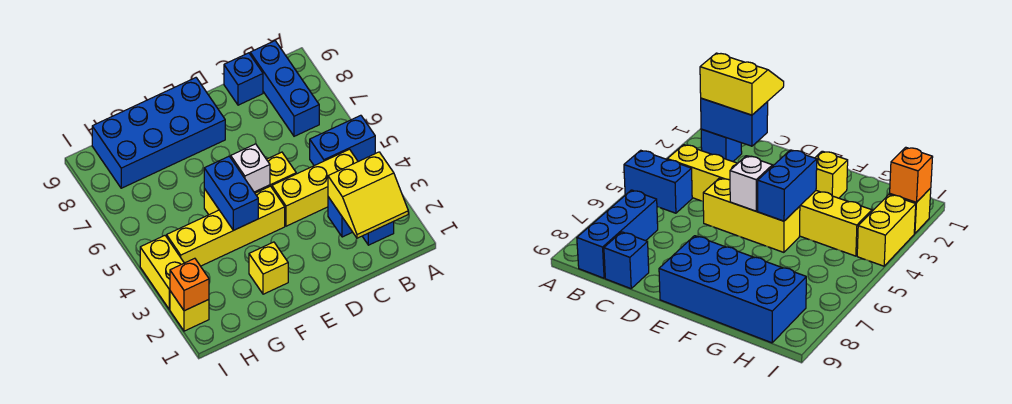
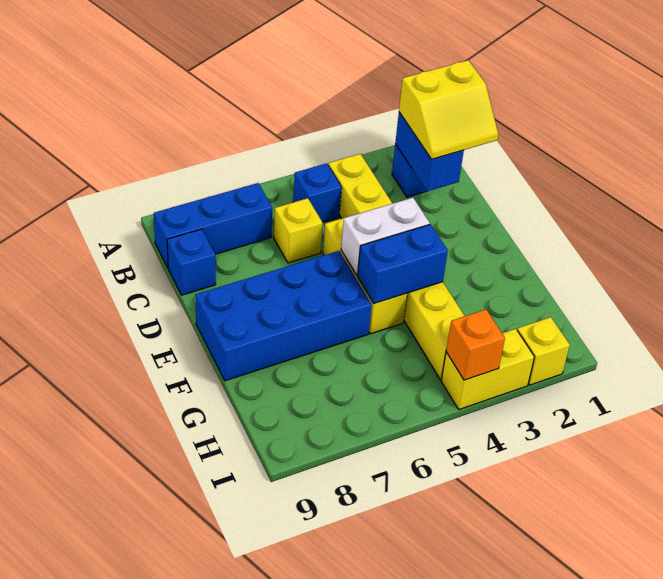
blue 1x2 brick [310,115,375,166] -> blue 1x1 brick [293,163,342,222]
yellow 2x2 slope [328,152,408,238] -> yellow 2x2 slope turned to [399,60,498,159]
white 1x1 brick [231,144,270,192] -> white 1x2 brick [341,198,430,275]
blue 2x4 brick [92,78,225,188] -> blue 2x4 brick turned to [195,251,372,381]
yellow 1x1 brick [249,242,288,294] -> yellow 1x1 brick moved to [274,198,323,263]
orange 1x1 brick [170,258,209,311] -> orange 1x1 brick moved to [446,310,505,380]

